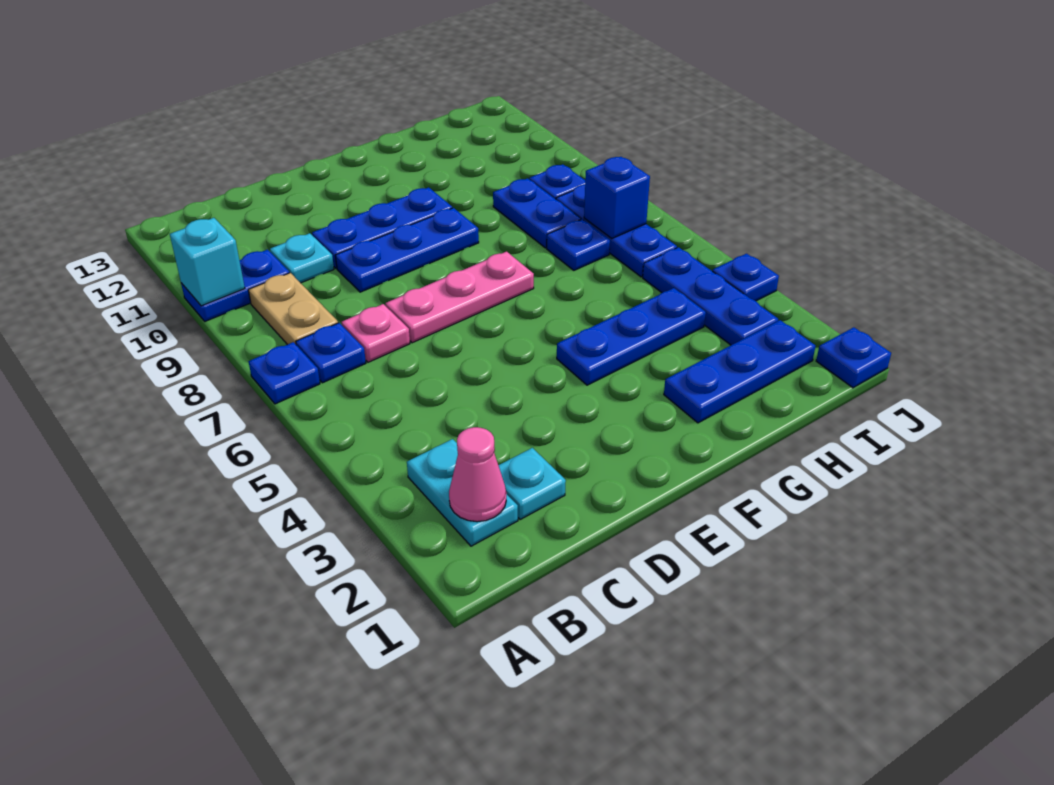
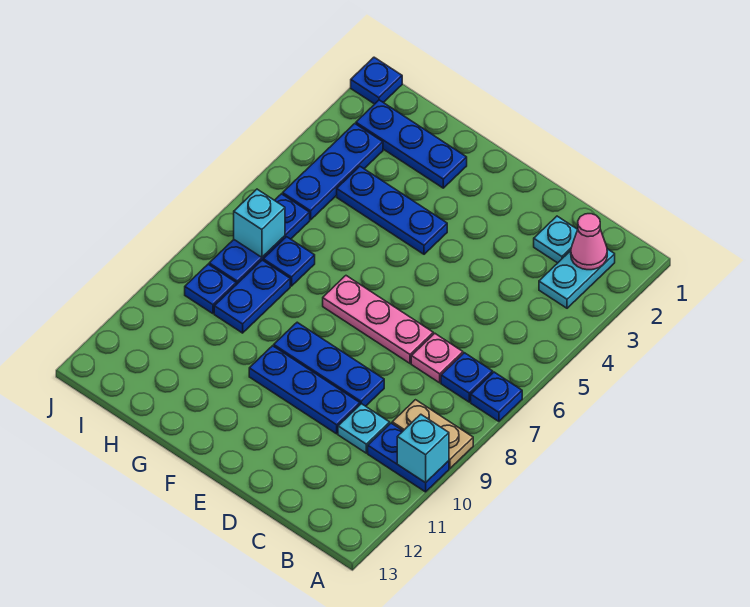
tan 1x2 plate [248,273,338,345] -> tan 1x2 plate turned to [392,400,473,468]
blue 1x1 brick [584,157,650,239] -> cyan 1x1 brick [234,189,285,257]
blue 1x1 plate [713,254,779,301] -> none

